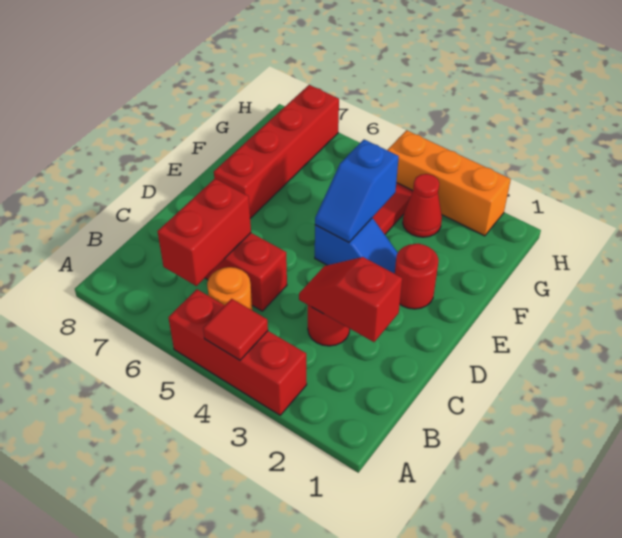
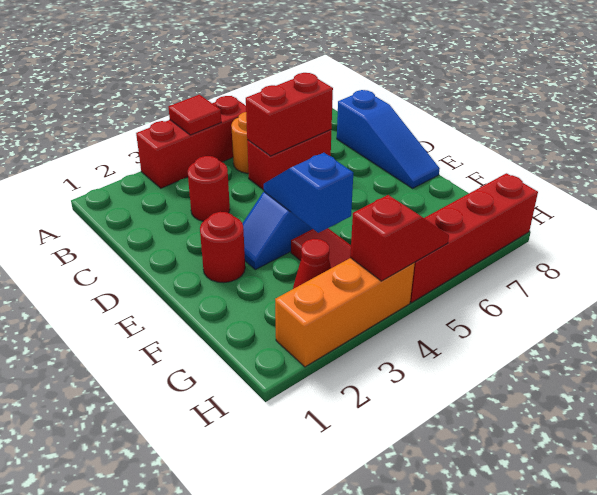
red 1x2 brick [158,179,251,286] -> red 1x2 brick turned to [246,73,333,156]
red 1x2 slope [299,257,402,342] -> red 1x2 slope moved to [350,195,449,281]
none -> blue 1x3 slope [337,90,440,188]
red 1x4 brick [214,85,339,218] -> red 1x4 brick turned to [410,173,538,303]

